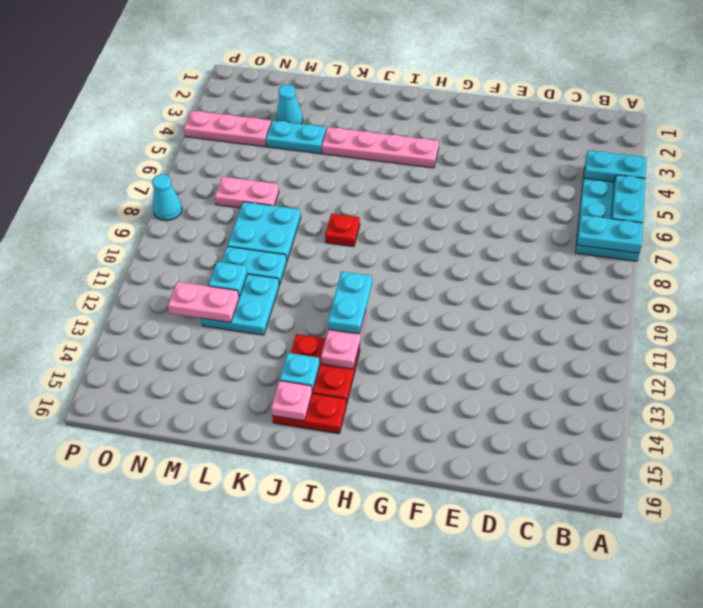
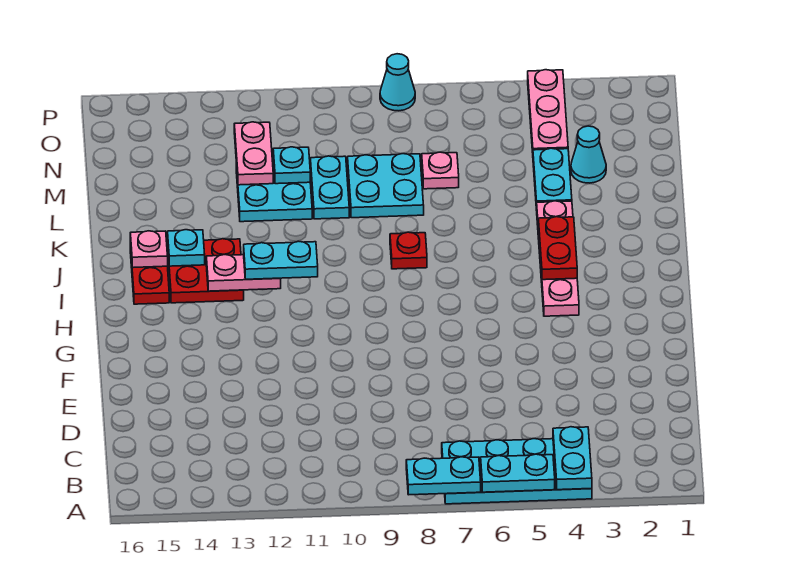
cyan 1x2 plate [577,215,643,253] -> cyan 1x2 plate turned to [406,457,481,495]
none -> red 1x2 plate [538,217,577,280]
pink 1x2 plate [215,177,279,208] -> pink 1x1 plate [422,152,459,189]

